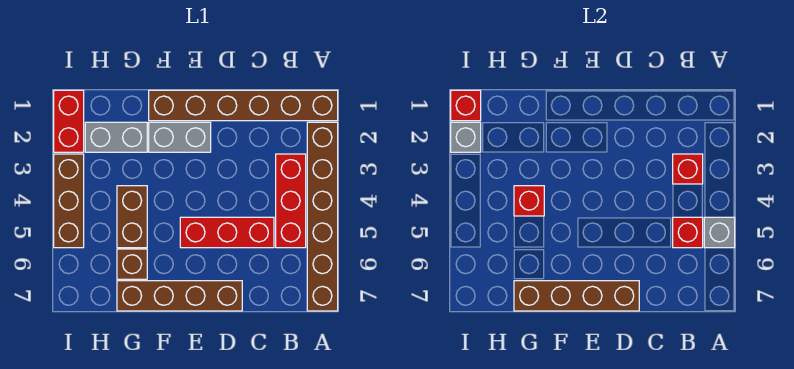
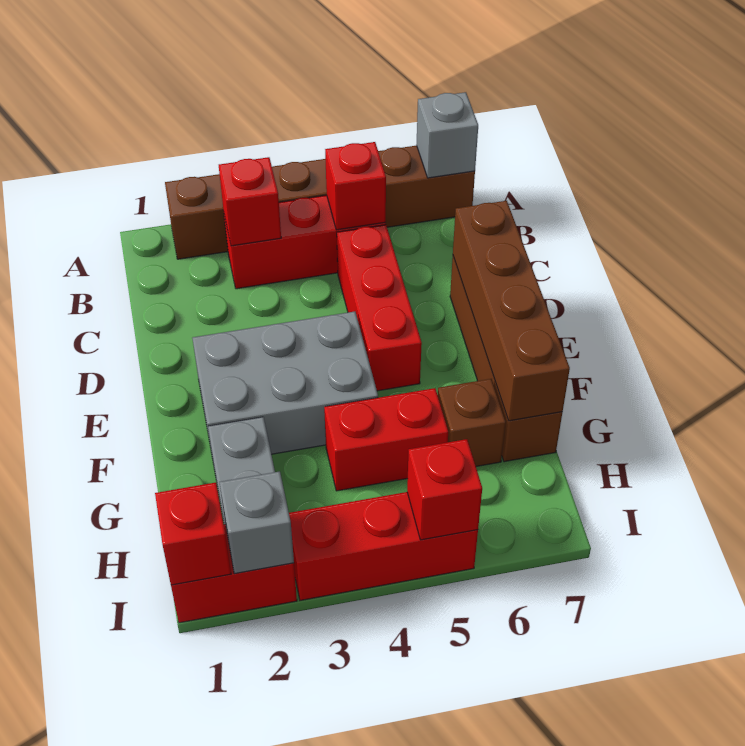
brown 1x6 brick [149,90,338,121] -> none
grey 1x1 brick [704,217,735,248] -> grey 1x1 brick moved to [416,92,478,178]
grey 1x2 brick [149,122,211,152] -> grey 2x3 brick [192,311,378,454]
brown 1x2 brick [117,186,147,248] -> red 1x2 brick [324,388,448,491]
red 1x1 brick [514,186,544,216] -> red 1x1 brick moved to [407,439,482,540]
brown 1x3 brick [54,154,84,248] -> red 1x3 brick [289,492,478,600]

